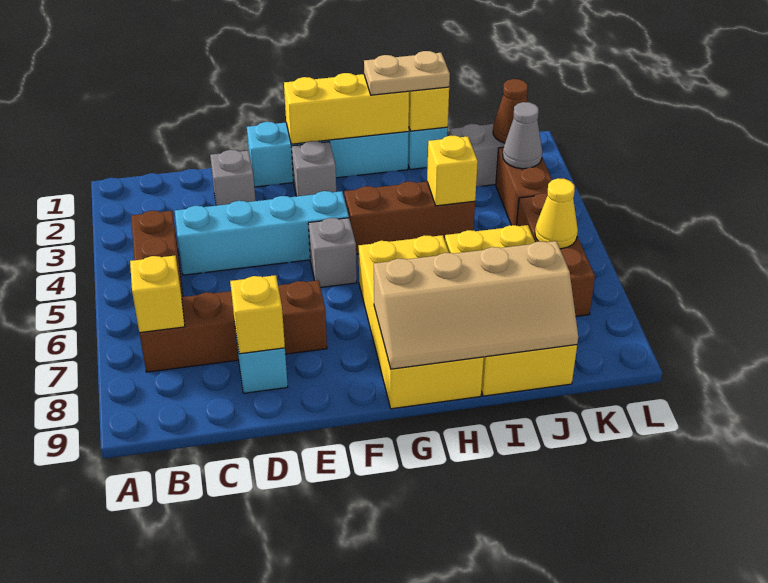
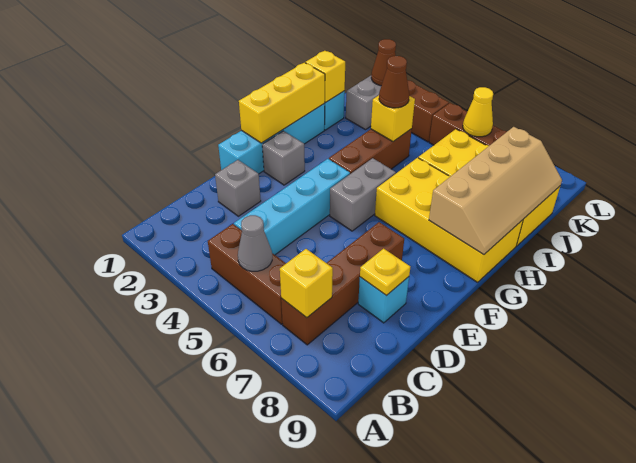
yellow 1x1 brick [230,275,285,354] -> yellow 1x1 plate [360,249,410,296]
grey 1x1 brick [308,218,357,287] -> grey 1x2 brick [330,158,396,231]
tan 1x2 plate [364,51,450,95] -> none
none -> brown 1x1 cone [379,56,409,108]
grey 1x1 cone [503,102,542,169] -> grey 1x1 cone moved to [238,215,272,271]

